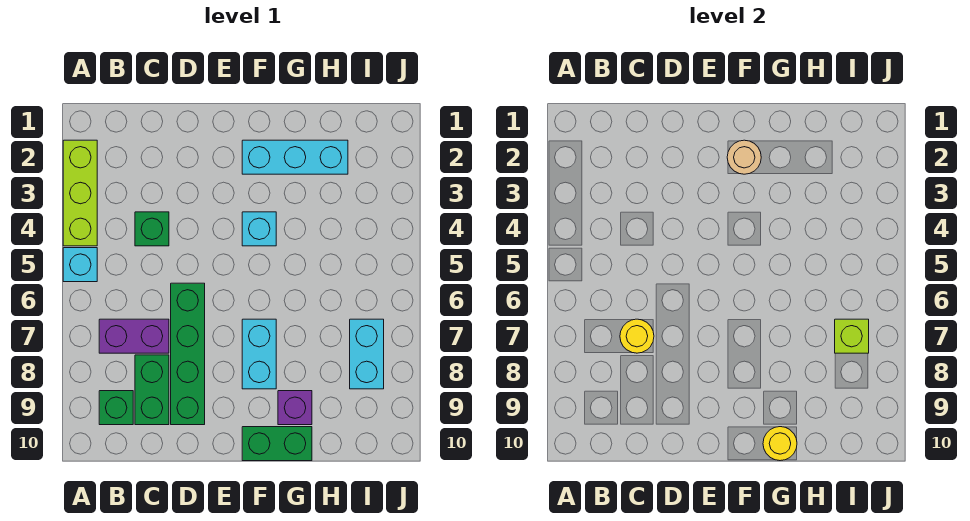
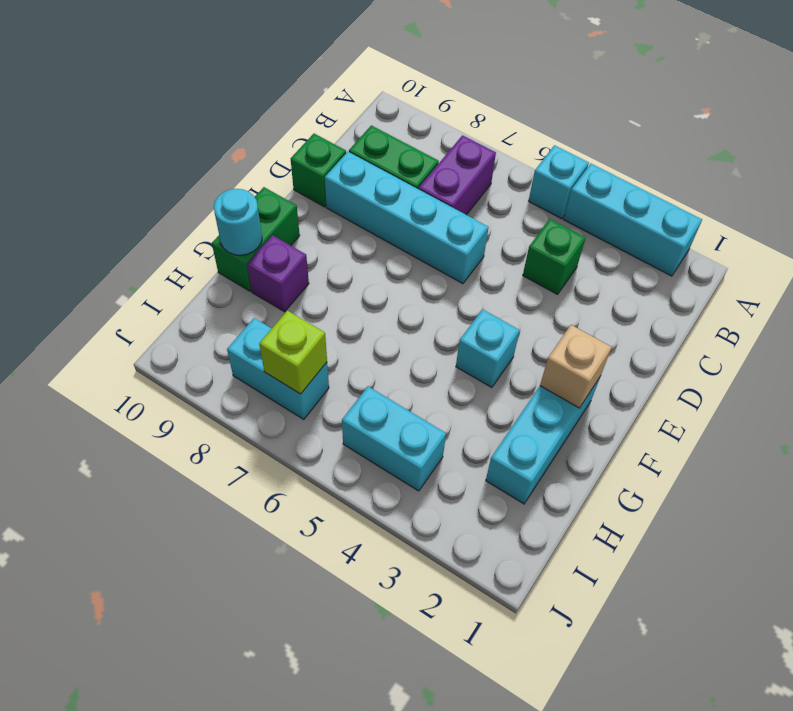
lime 1x3 brick [63,140,97,246] -> cyan 1x3 brick [564,164,702,276]
green 1x1 brick [99,391,133,425] -> green 1x1 brick moved to [291,134,346,207]
yellow 1x1 round brick [620,319,654,353] -> none
green 1x4 brick [171,283,205,425] -> cyan 1x4 brick [325,152,489,284]
tan 1x1 round brick [727,140,761,174] -> tan 1x1 brick [540,325,612,408]
cyan 1x2 brick [242,319,276,389] -> cyan 1x2 brick moved to [342,387,446,491]
yellow 1x1 round brick [763,427,797,461] -> cyan 1x1 round brick [214,189,262,255]

